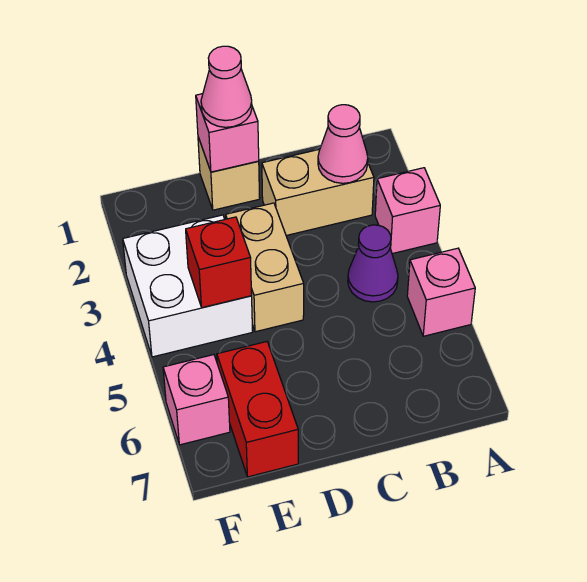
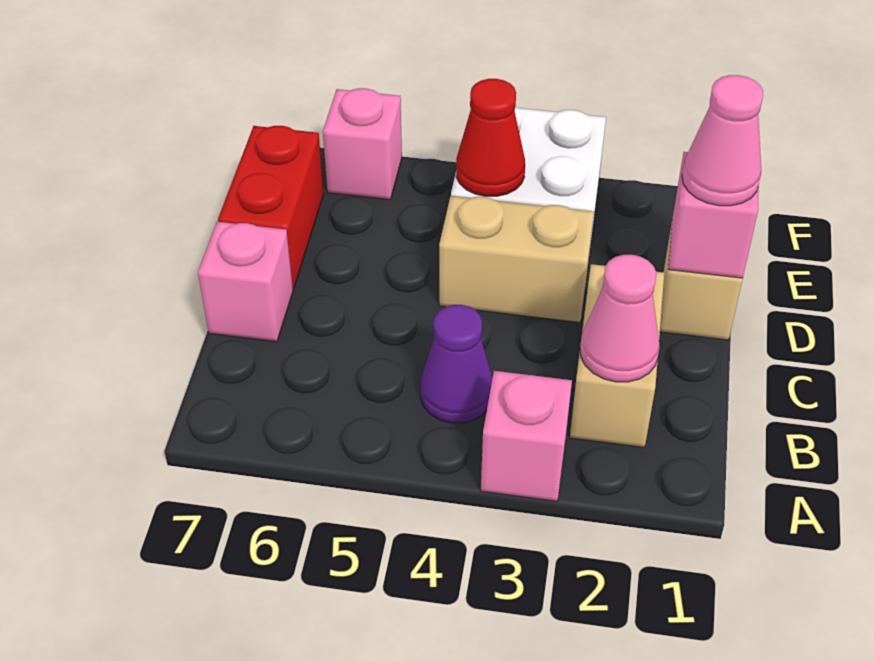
pink 1x1 brick [407,248,475,336] -> pink 1x1 brick moved to [198,222,293,342]
red 1x1 brick [186,217,252,308] -> red 1x1 cone [456,79,525,196]
red 1x2 brick [217,342,298,477] -> red 1x2 brick turned to [218,126,324,289]

